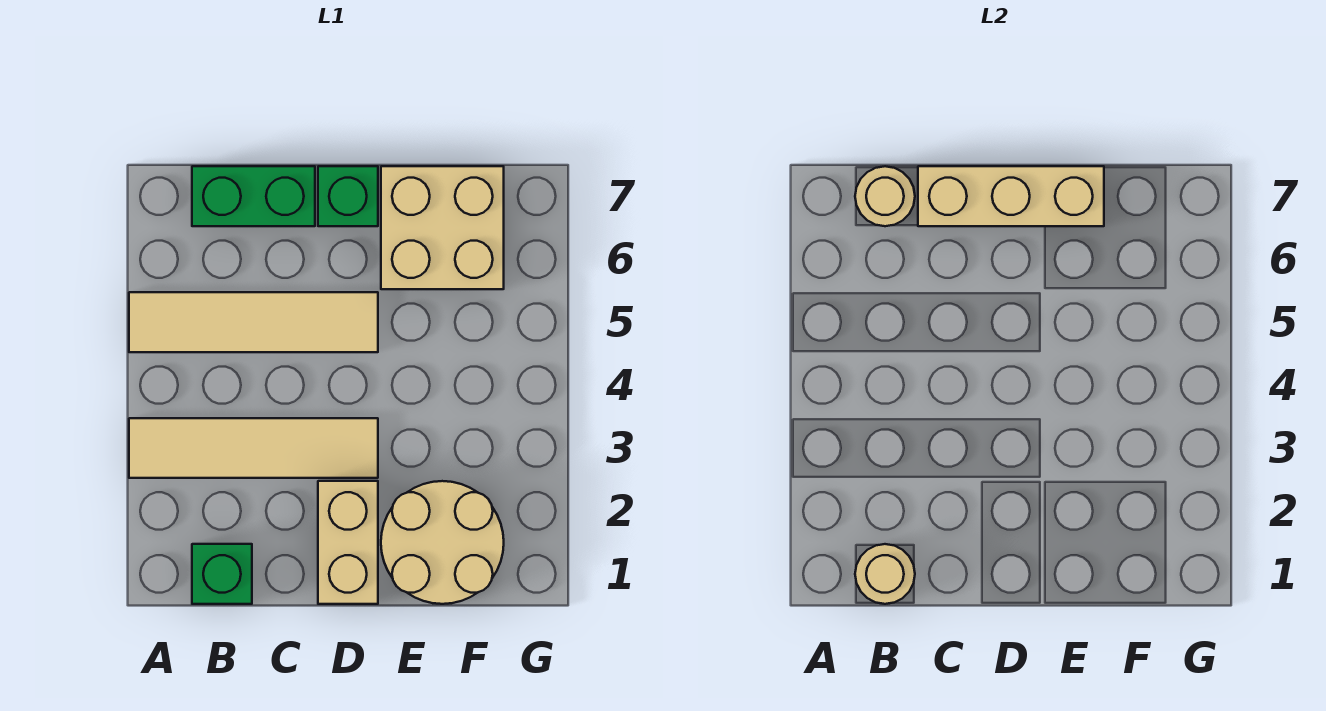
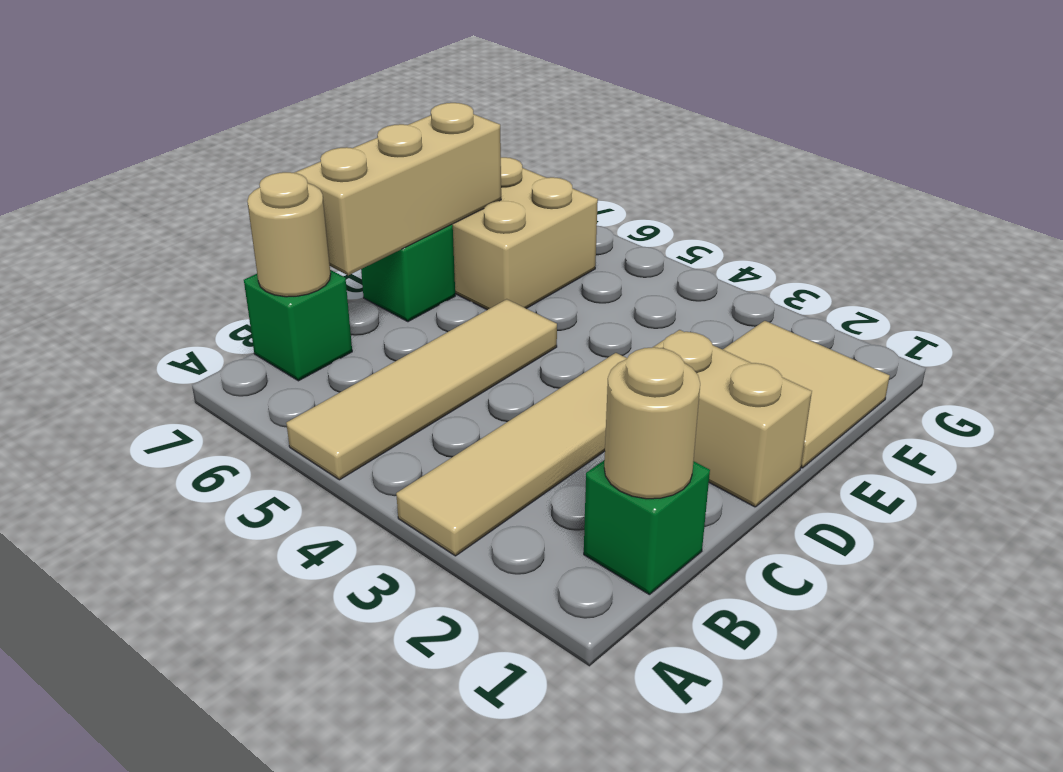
green 1x2 brick [192,166,315,226] -> green 1x1 brick [244,270,352,381]
tan 2x2 round brick [381,481,504,604] -> tan 2x2 tile [723,321,890,468]

